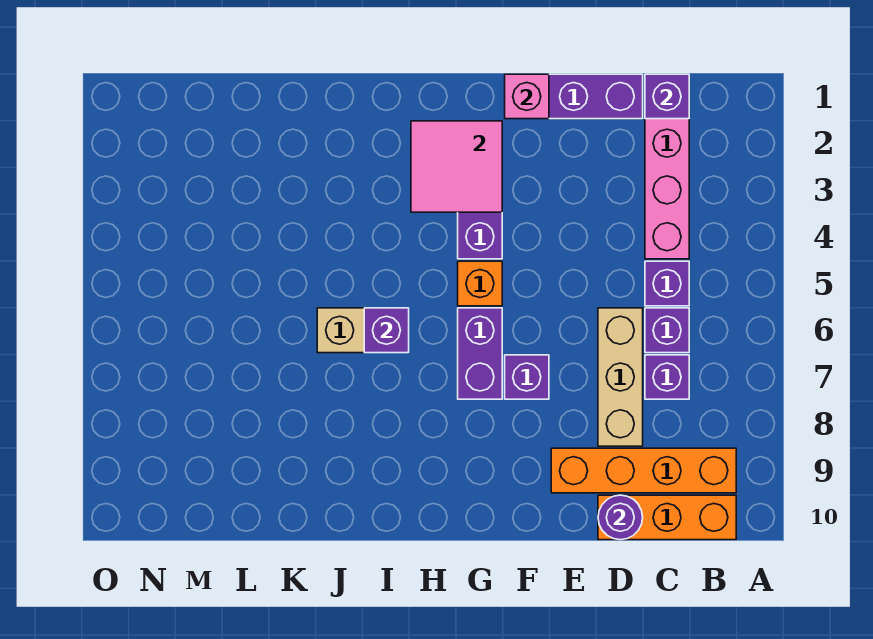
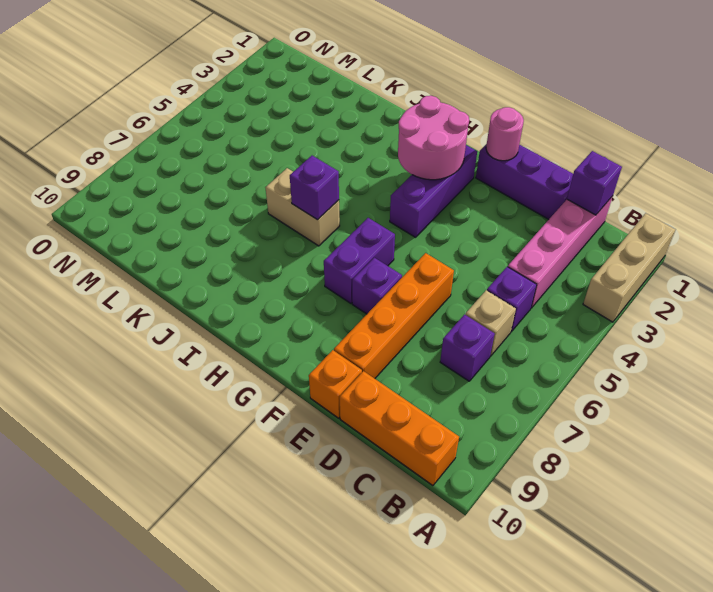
orange 1x4 brick [551,448,736,493] -> orange 1x4 brick turned to [334,253,454,379]
purple 1x1 brick [645,308,689,353] -> tan 1x1 brick [465,290,516,356]
tan 1x3 brick [598,308,643,446] -> tan 1x3 brick moved to [583,213,676,322]
purple 1x1 round brick [598,495,643,540] -> none
pink 1x1 brick [505,74,549,119] -> pink 1x1 round brick [486,107,524,161]
pink 2x2 tile [411,121,502,212] -> pink 2x2 round brick [398,96,469,180]
orange 1x1 brick [458,261,502,306] -> orange 1x1 brick moved to [309,350,362,418]

